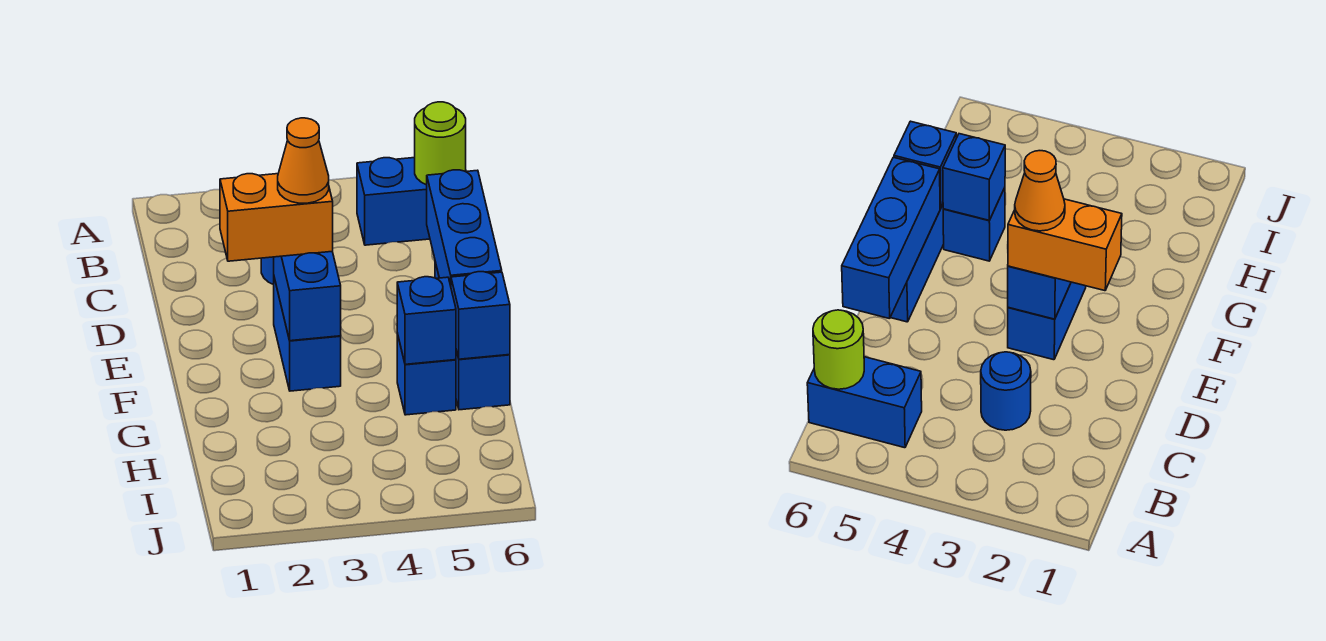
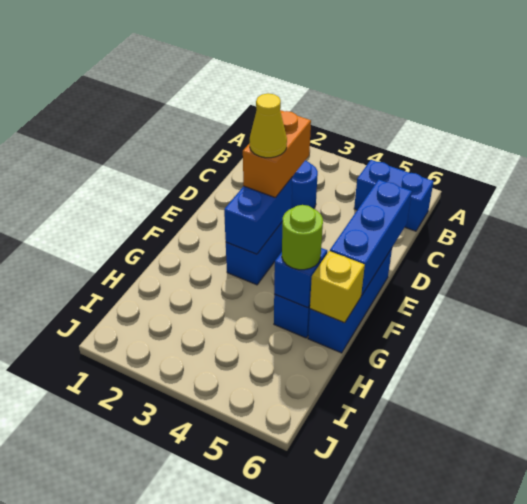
lime 1x1 round brick [415,102,466,185] -> lime 1x1 round brick moved to [282,205,323,270]
orange 1x2 brick [220,174,333,261] -> orange 1x2 brick turned to [243,110,311,198]
orange 1x1 cone [278,118,329,203] -> yellow 1x1 cone [250,93,287,158]
blue 1x1 brick [451,272,510,359] -> yellow 1x1 brick [310,251,365,323]

